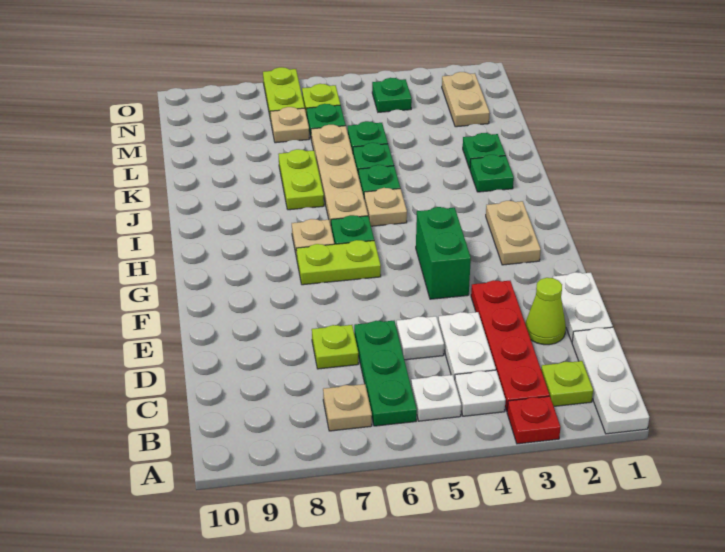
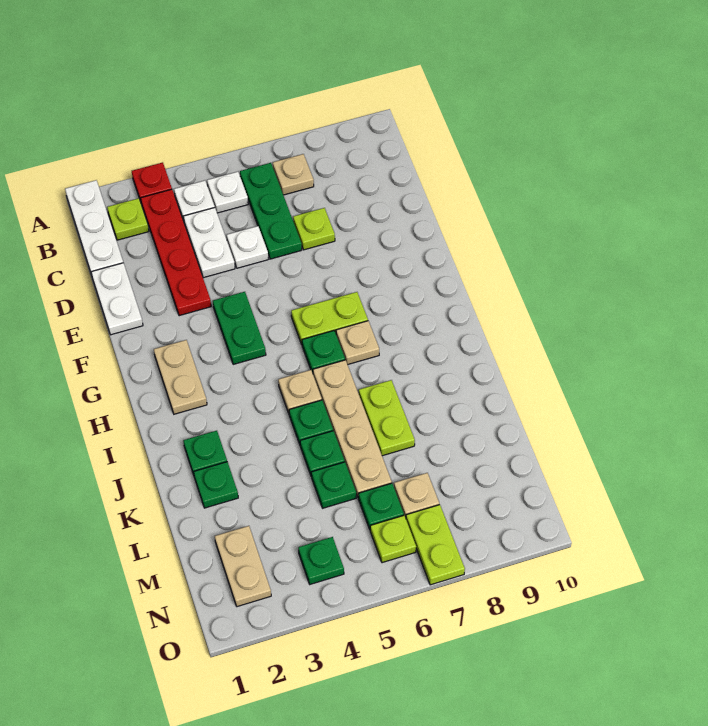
lime 1x1 cone [525,278,566,345] -> none
green 1x2 brick [416,207,471,299] -> green 1x2 plate [213,292,266,364]

